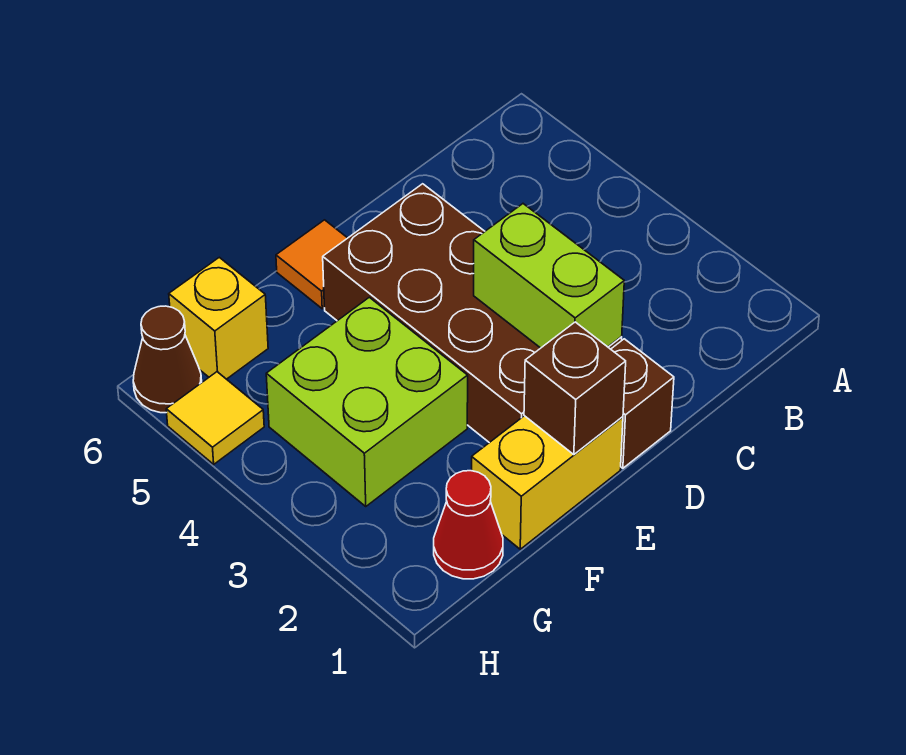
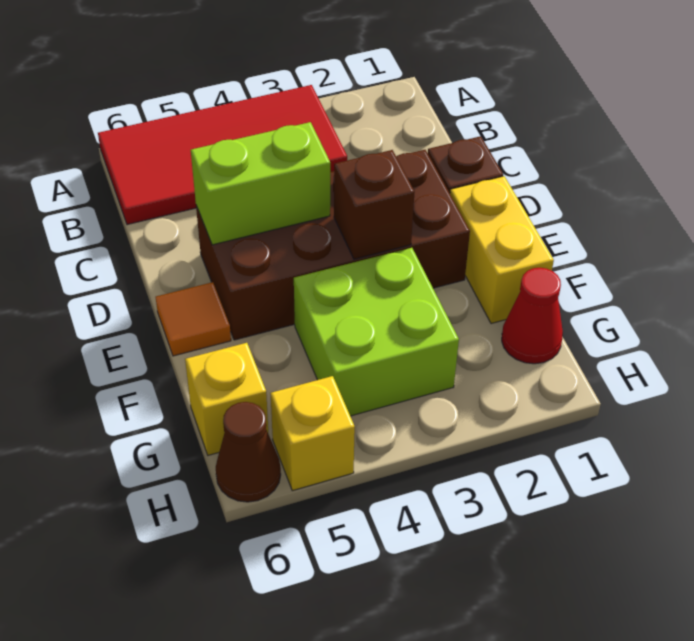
none -> red 2x4 tile [98,85,347,225]
lime 1x2 brick [474,204,624,348] -> lime 1x2 brick moved to [191,122,330,245]
brown 1x1 brick [524,322,626,455] -> brown 1x1 brick moved to [334,150,415,259]
yellow 1x1 tile [166,372,264,464] -> yellow 1x1 brick [271,376,355,491]

